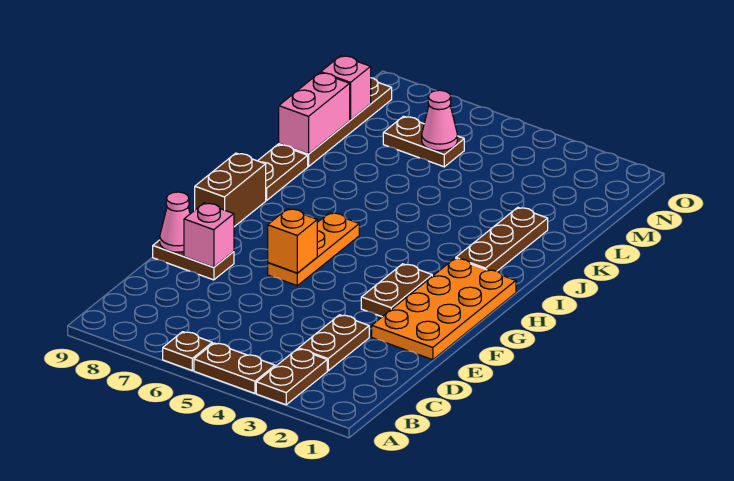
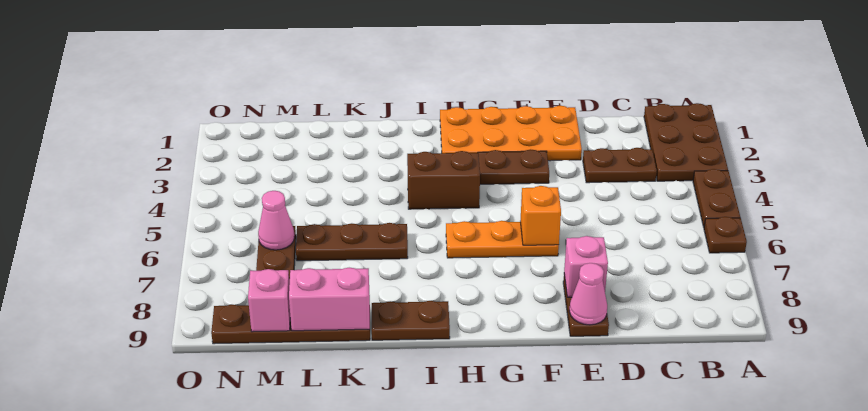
brown 1x2 plate [256,349,327,405] -> brown 2x3 plate [644,103,728,181]
brown 1x2 brick [195,153,266,227] -> brown 1x2 brick moved to [407,151,480,209]
brown 1x3 plate [456,207,548,271] -> brown 1x3 plate moved to [296,223,408,261]

